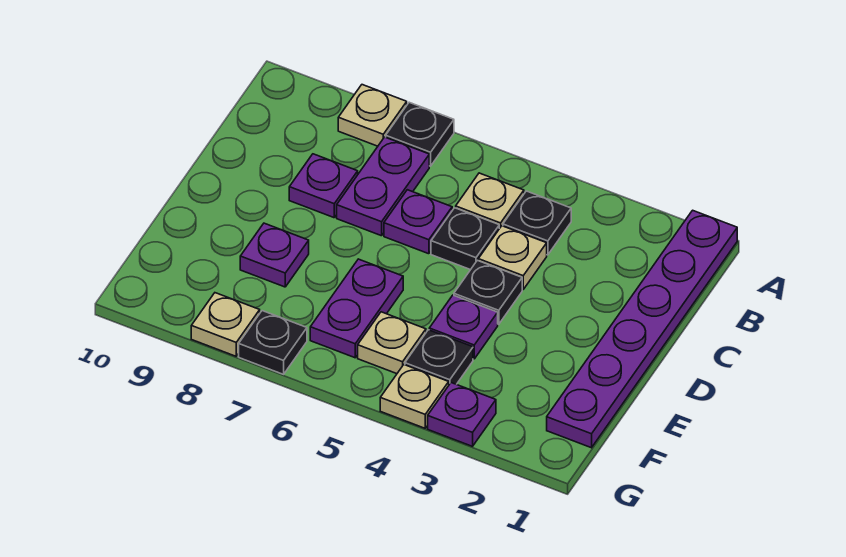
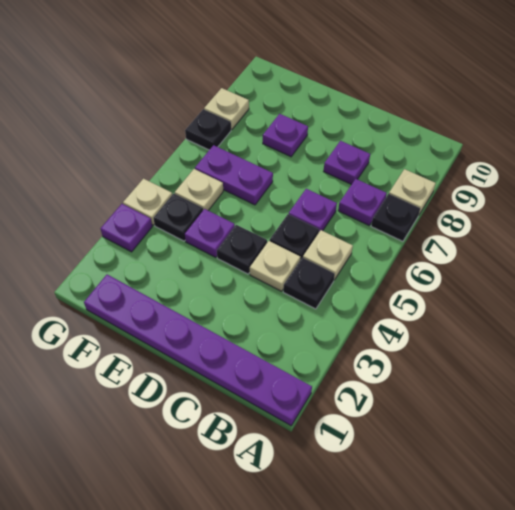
purple 1x2 plate [337,137,429,236] -> purple 1x1 plate [338,179,387,225]

